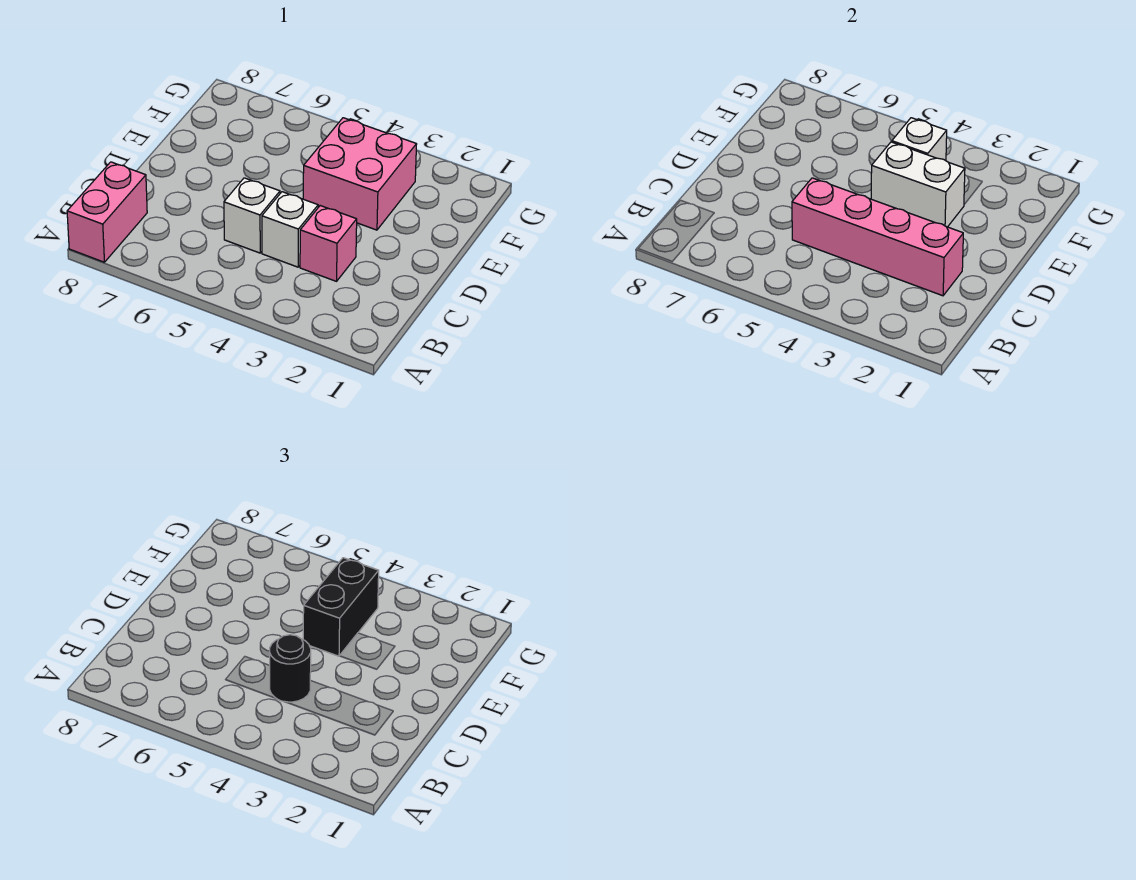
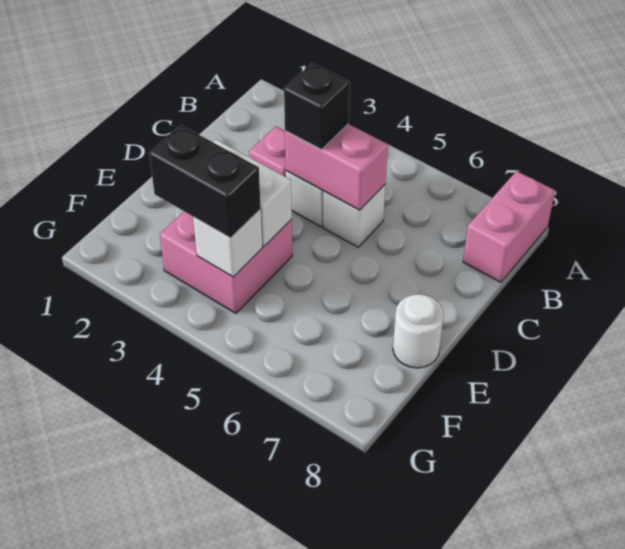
pink 1x4 brick [792,178,963,296] -> pink 1x2 brick [285,124,388,210]
black 1x1 round brick [270,635,311,702] -> black 1x1 brick [284,63,350,149]
black 1x2 brick [303,558,379,656] -> black 1x2 brick turned to [149,125,261,238]
none -> white 1x1 round brick [393,294,444,368]

